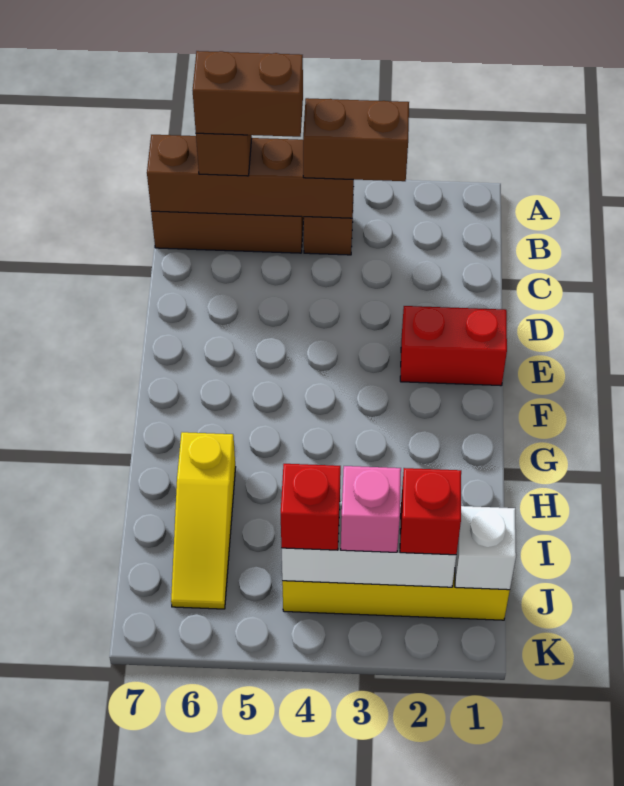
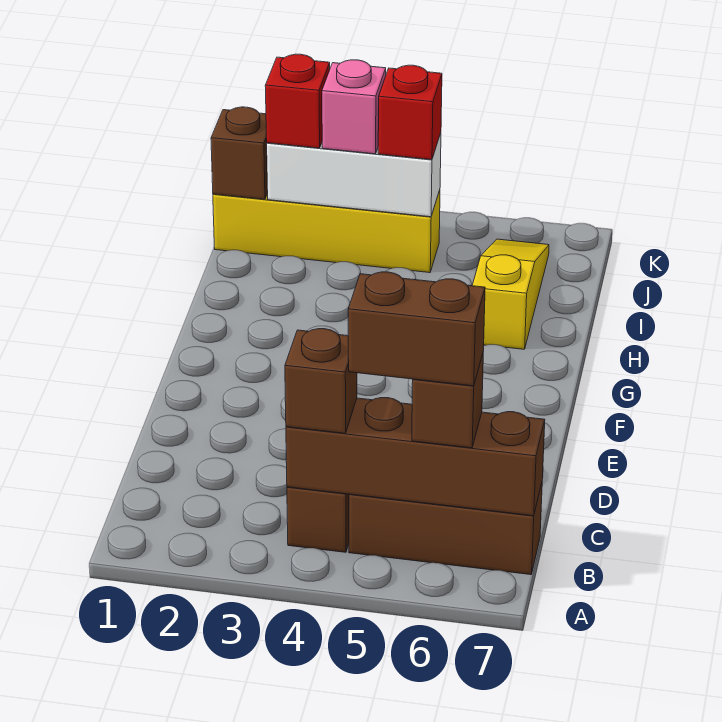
brown 1x2 brick [303,98,409,181] -> brown 1x1 brick [285,329,357,433]
red 1x2 brick [400,306,507,386] -> none
white 1x1 brick [455,506,516,590] -> brown 1x1 brick [211,107,268,199]

